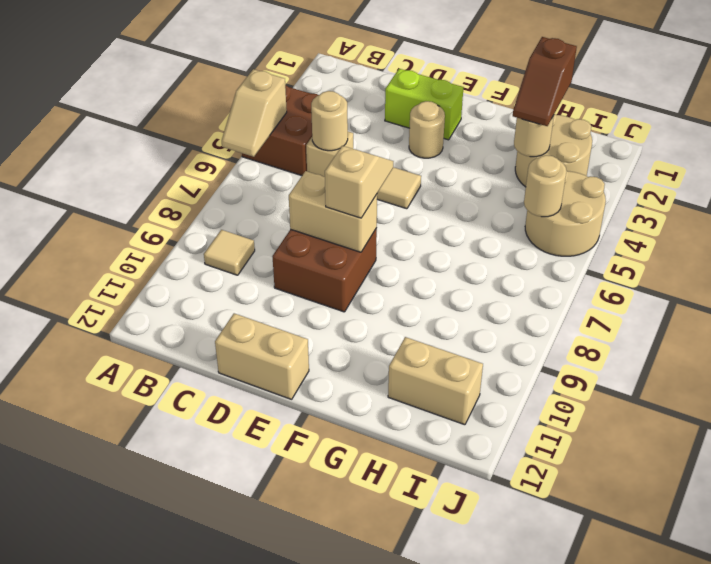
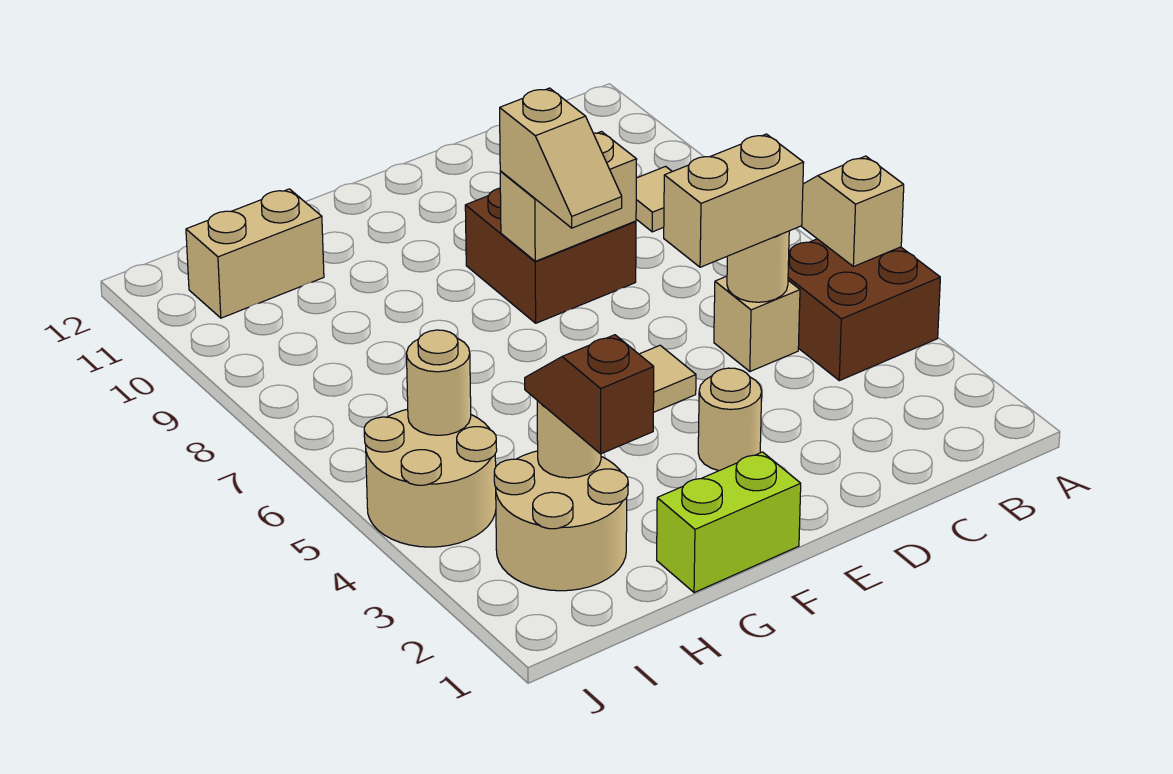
lime 1x2 brick [385,69,463,140] -> lime 1x2 brick moved to [657,452,801,593]
tan 1x2 brick [215,313,309,399] -> tan 1x2 brick moved to [664,134,804,267]

